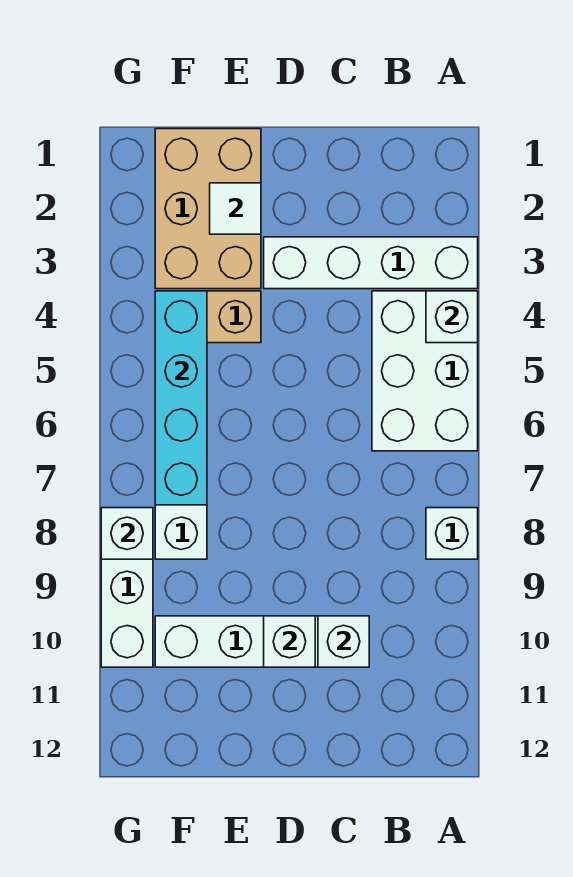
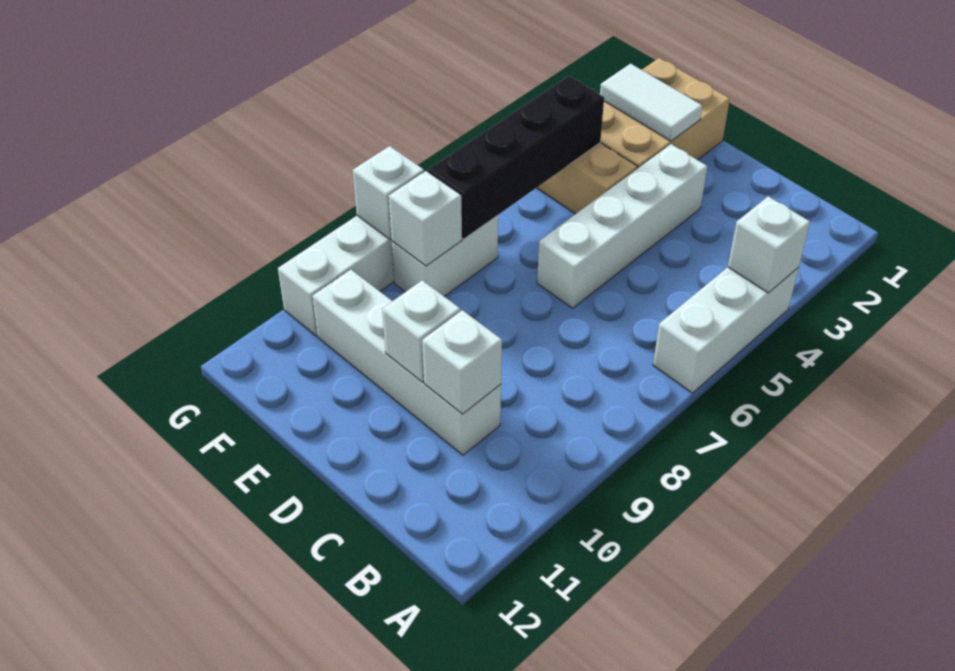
white 1x4 brick [264,237,478,289] -> white 1x4 brick turned to [537,144,707,308]
white 2x3 brick [372,291,478,451] -> white 1x3 brick [653,267,799,393]
white 1x1 brick [426,508,478,559] -> white 1x1 brick moved to [389,171,462,266]
white 1x1 tile [210,183,261,234] -> white 1x2 tile [600,64,702,141]
cyan 1x4 brick [155,291,207,505] -> black 1x4 brick [428,76,604,239]

